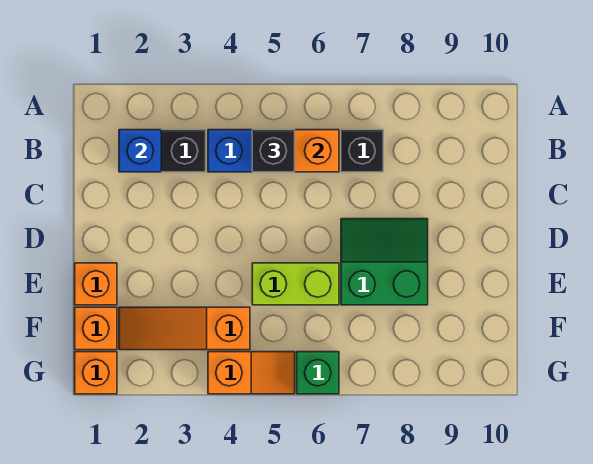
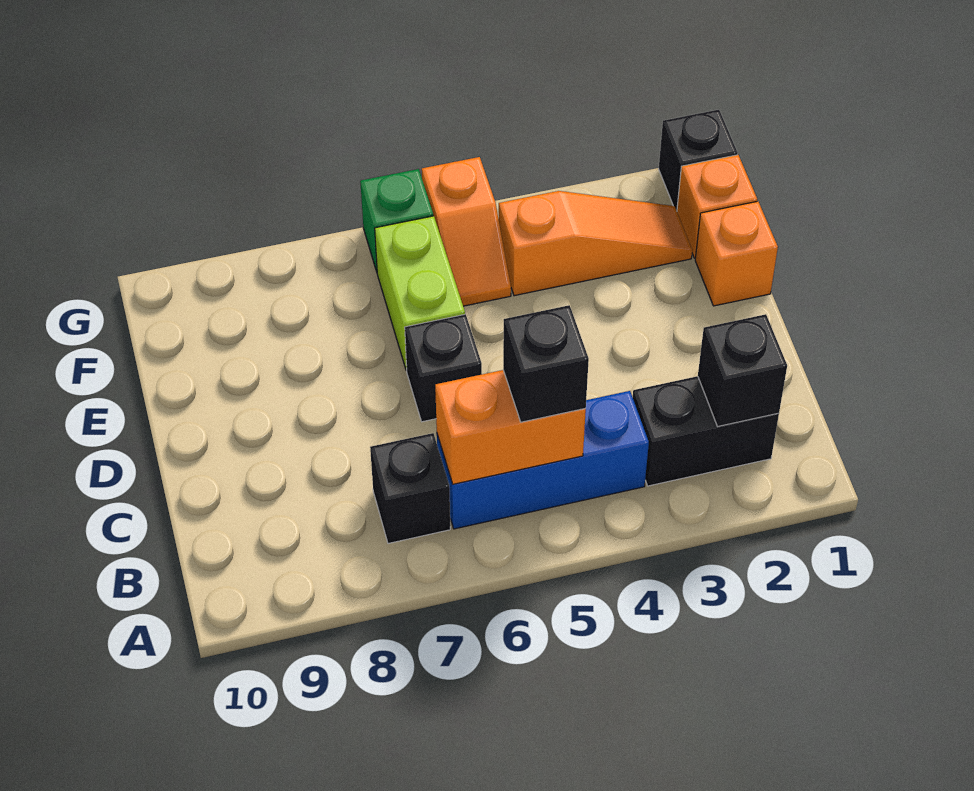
blue 1x1 brick [119,130,161,172] -> black 1x1 brick [698,314,787,426]
none -> black 1x1 brick [405,314,482,422]
green 2x2 slope [341,219,428,305] -> none
lime 1x2 brick [252,263,339,305] -> lime 1x2 brick turned to [375,216,465,371]
orange 1x1 brick [75,352,117,394] -> black 1x1 brick [659,110,737,211]
orange 1x2 slope [208,352,295,394] -> orange 1x2 slope turned to [422,157,511,306]

